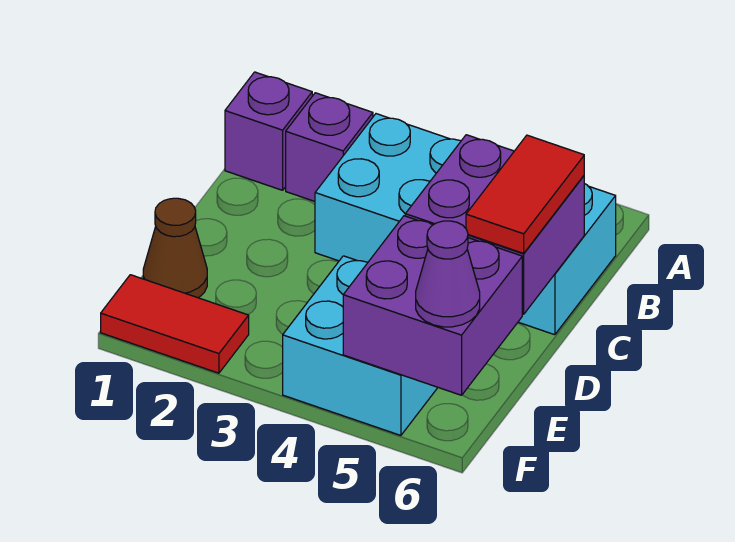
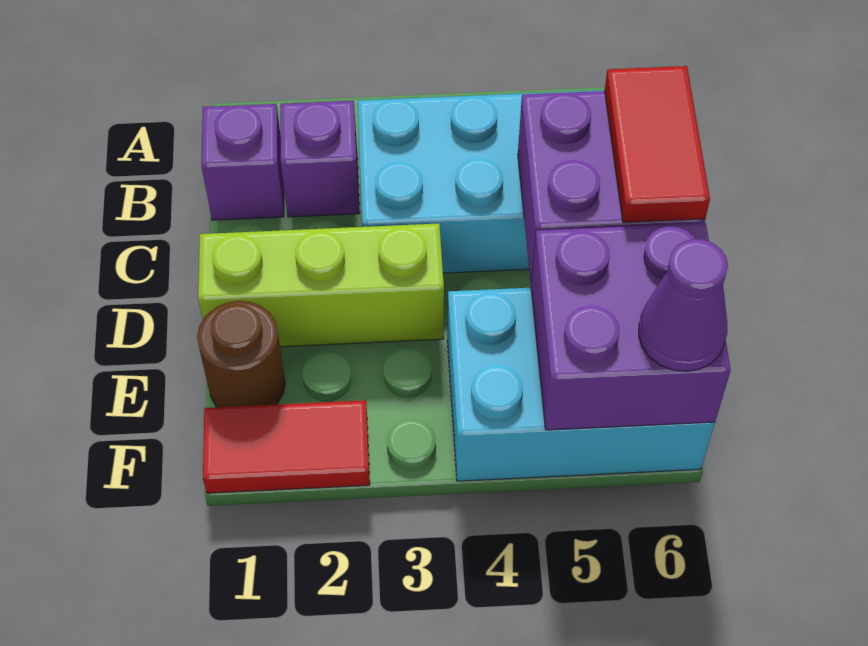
none -> lime 1x3 brick [198,224,444,347]
brown 1x1 cone [143,198,207,298] -> brown 1x1 round brick [197,301,285,407]
cyan 2x2 brick [283,256,438,435] -> cyan 2x3 brick [447,288,715,481]

